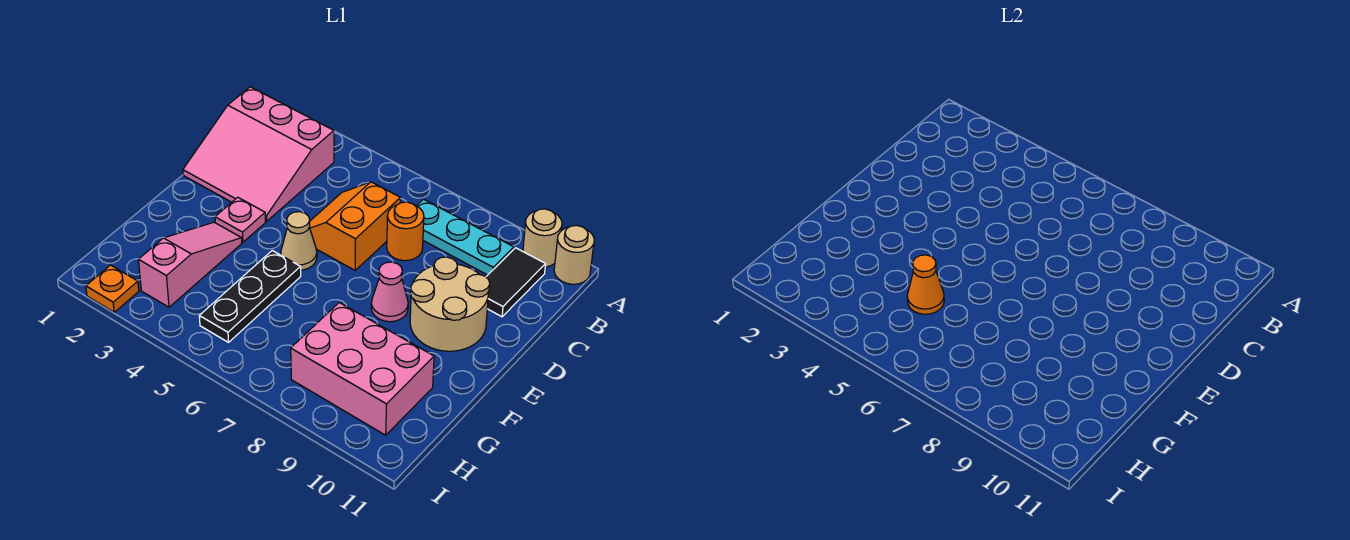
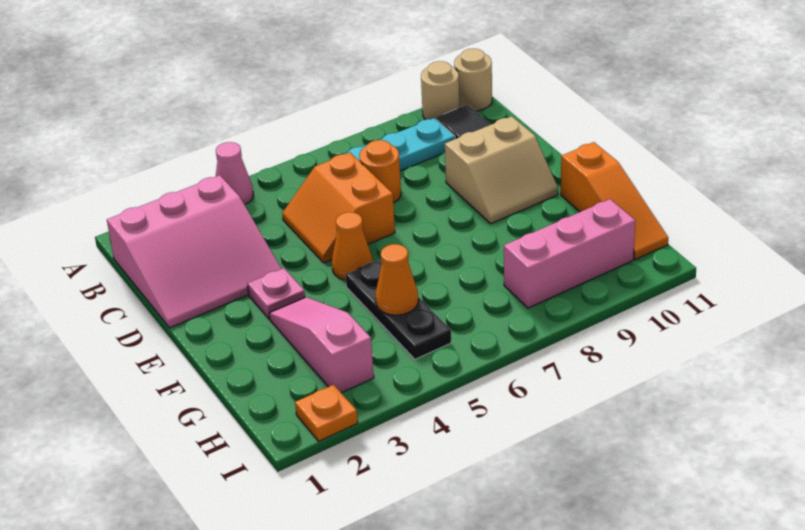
tan 2x2 round brick [410,257,490,351] -> tan 2x2 slope [445,116,558,223]
tan 1x1 cone [281,212,317,270] -> orange 1x1 cone [332,212,373,280]
pink 1x1 cone [371,262,408,322] -> pink 1x1 cone moved to [216,142,253,205]
none -> orange 1x3 slope [561,142,668,260]
pink 2x3 brick [291,303,434,435] -> pink 1x3 brick [504,199,635,308]

